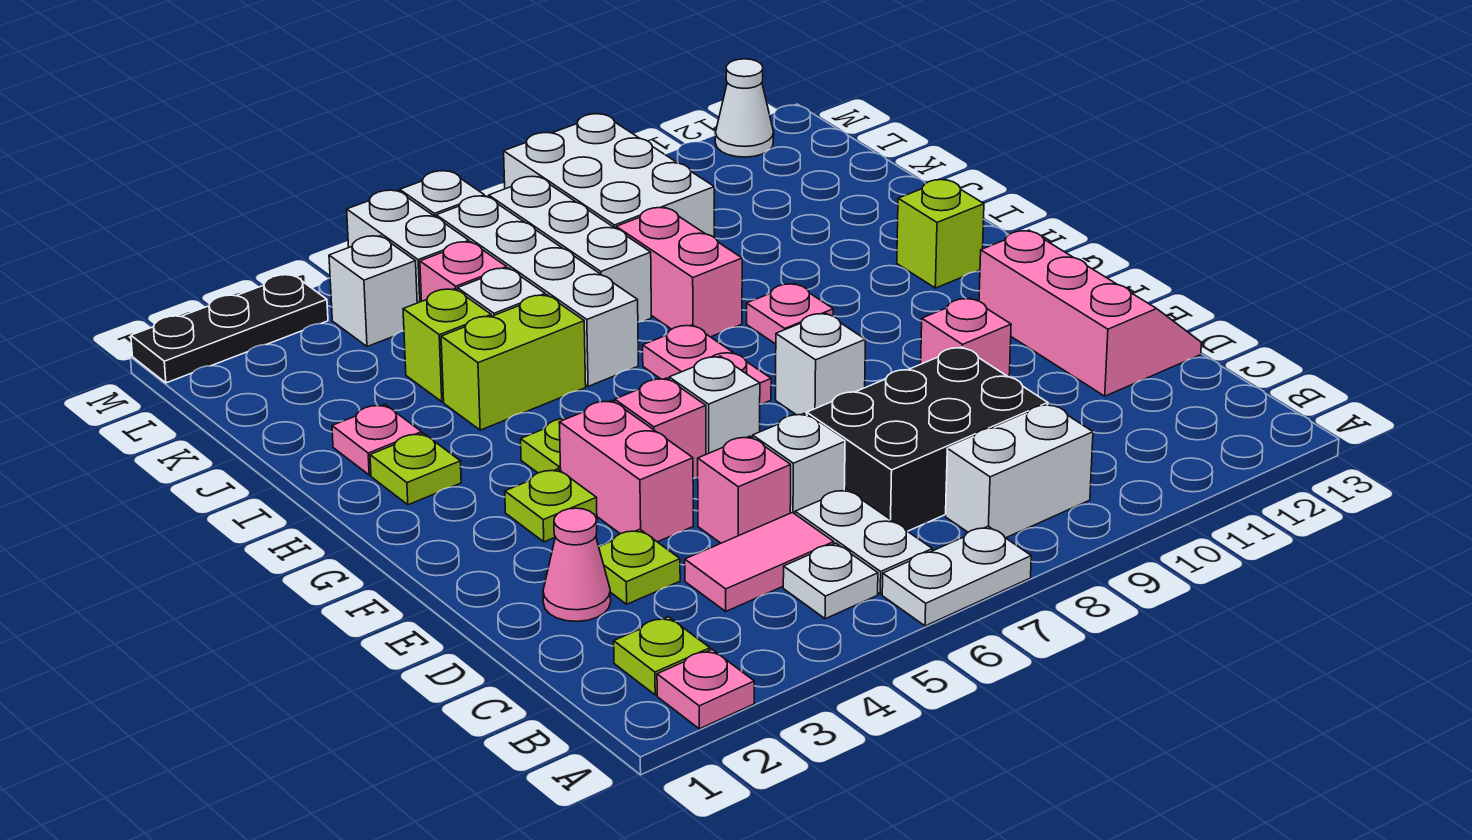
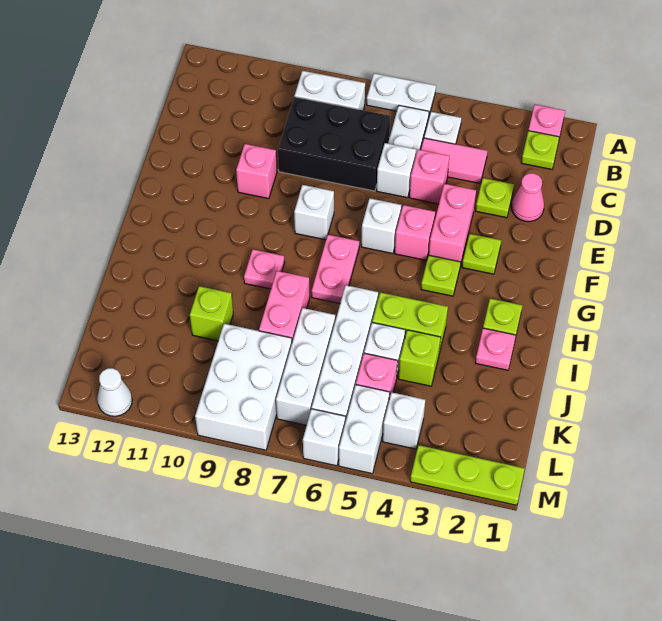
pink 2x3 slope [979,230,1201,396] -> none
lime 1x1 brick [897,180,984,288] -> lime 1x1 brick moved to [190,286,233,341]
black 1x3 plate [131,274,328,383] -> lime 1x3 plate [410,445,525,505]

